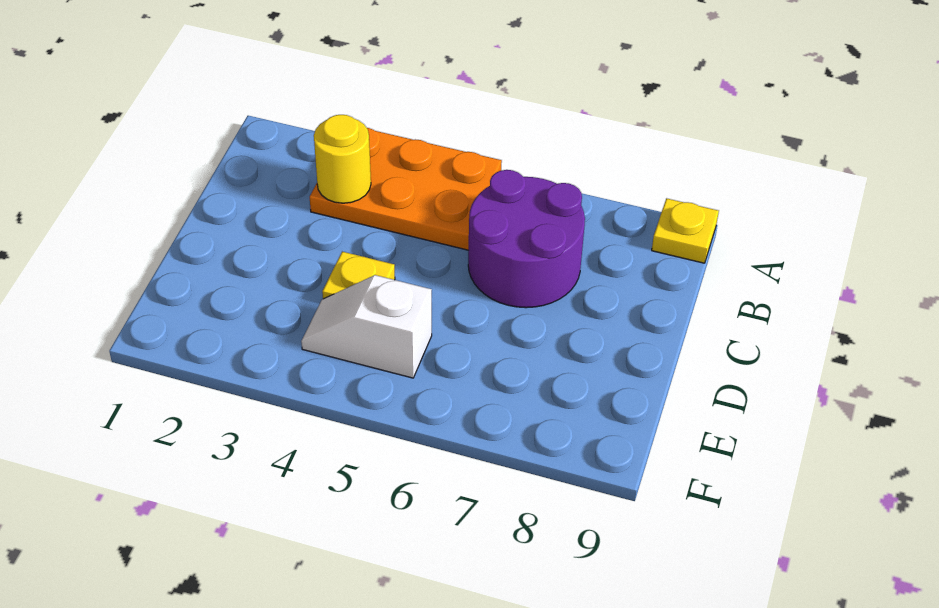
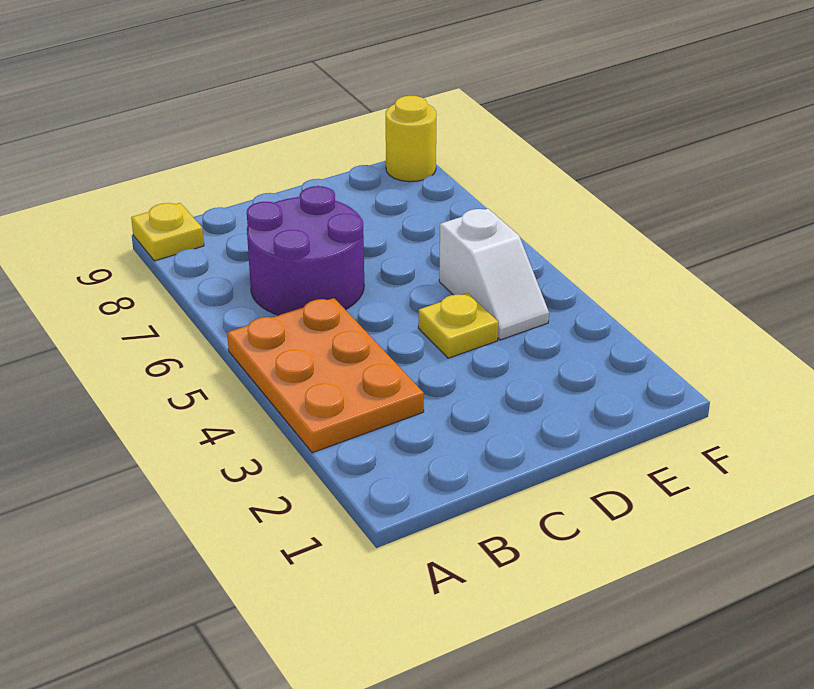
yellow 1x1 round brick [314,115,371,203] -> yellow 1x1 round brick moved to [386,96,436,182]

